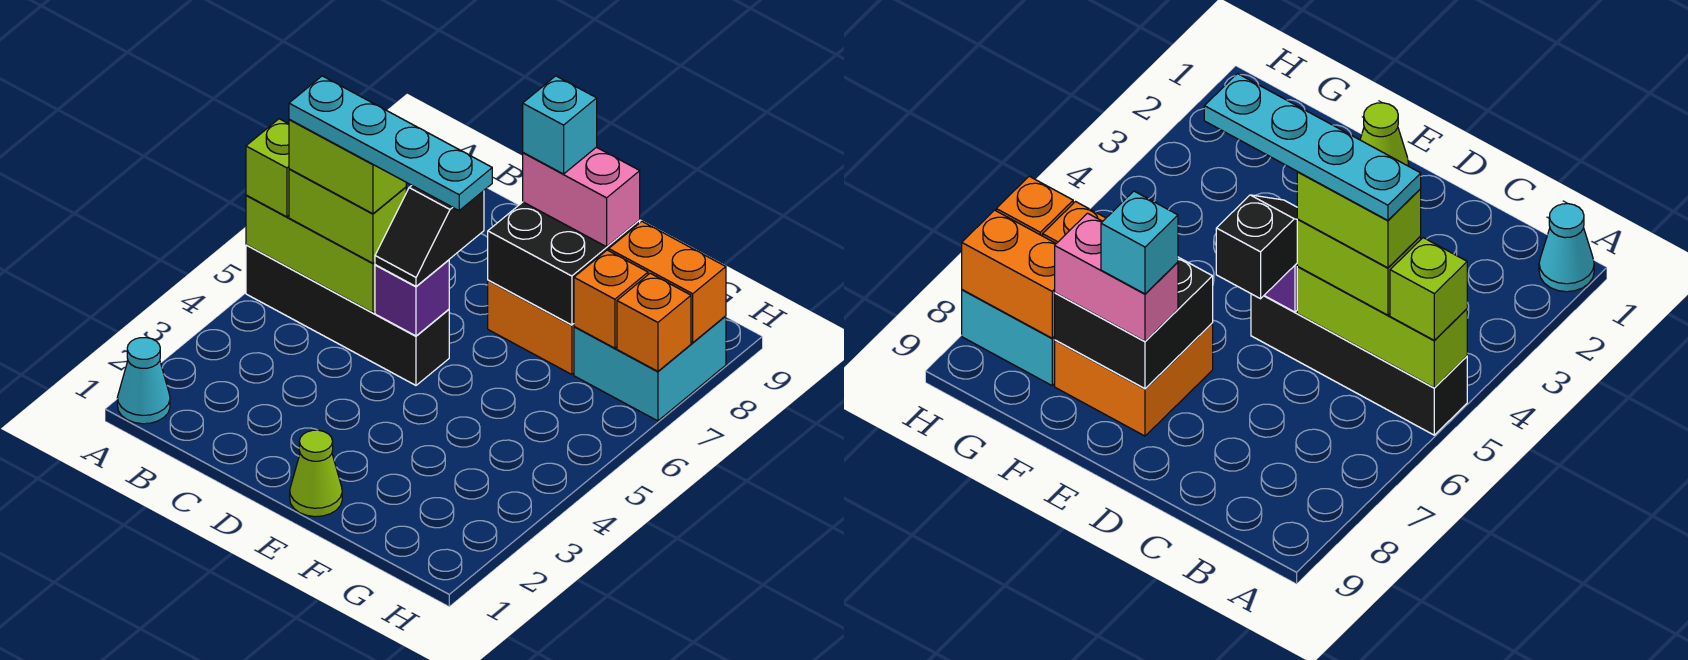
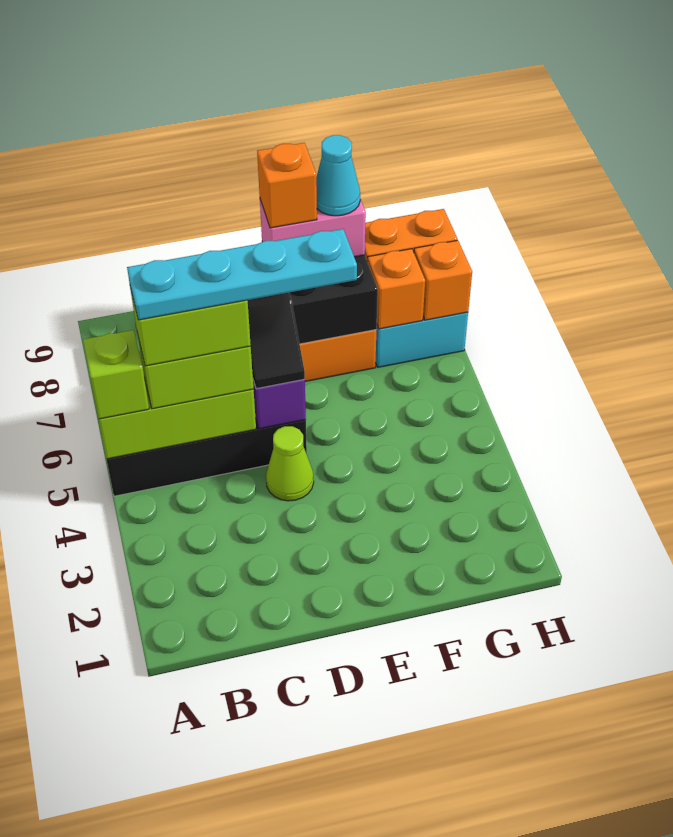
cyan 1x1 cone [117,338,170,424] -> cyan 1x1 cone moved to [316,135,360,216]
lime 1x1 cone [290,430,342,517] -> lime 1x1 cone moved to [266,426,314,501]
cyan 1x1 brick [523,76,597,174] -> orange 1x1 brick [257,143,317,228]

